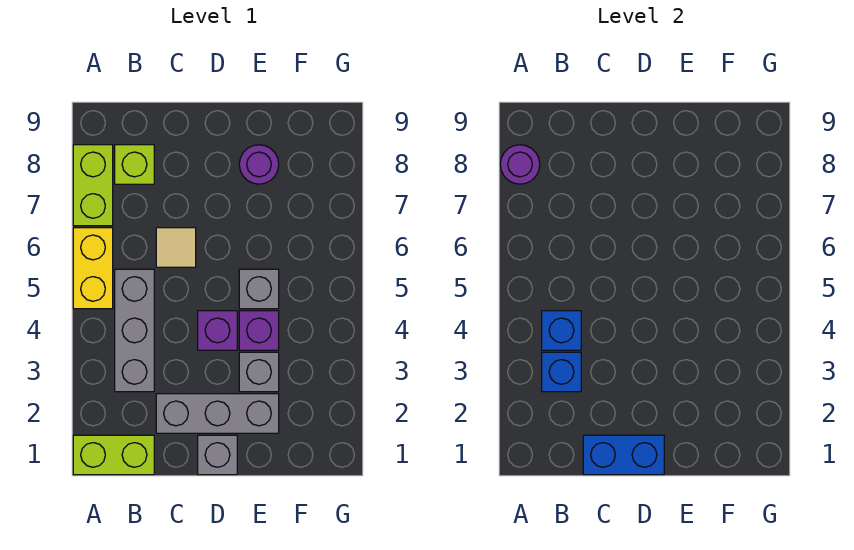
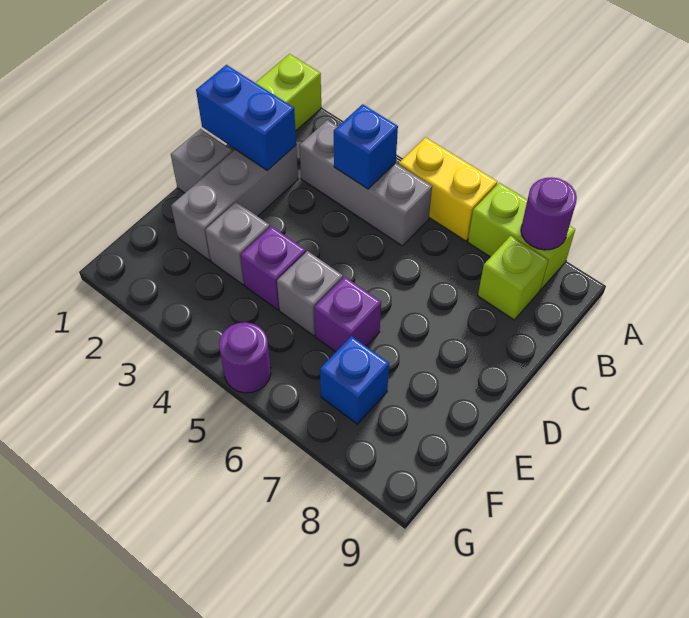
blue 1x1 brick [542,352,581,392] -> blue 1x1 brick moved to [320,336,389,424]
blue 1x2 brick [583,435,664,475] -> blue 1x2 brick turned to [196,65,296,171]
tan 1x1 tile [156,228,196,267] -> none
purple 1x1 brick [198,311,237,350] -> purple 1x1 brick moved to [314,277,381,352]
purple 1x1 round brick [239,145,279,184] -> purple 1x1 round brick moved to [219,322,271,393]

